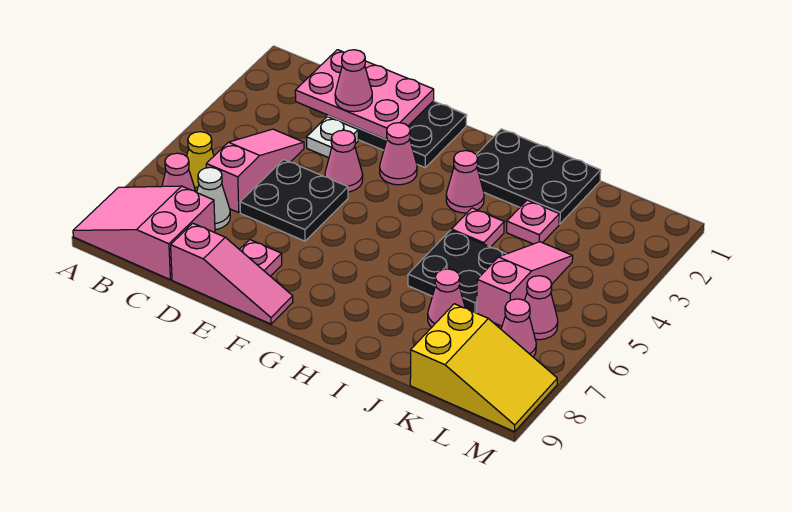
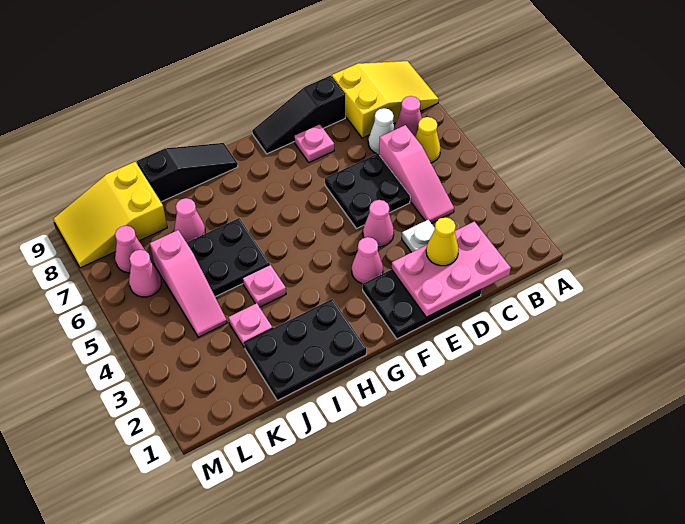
pink 2x3 slope [73,186,215,280] -> yellow 2x3 slope [332,61,439,138]
pink 1x1 cone [335,50,372,112] -> yellow 1x1 cone [426,217,459,266]
pink 1x3 slope [171,223,293,324] -> black 1x3 slope [252,76,345,154]
pink 1x1 cone [446,151,484,213] -> none
none -> black 1x3 slope [137,143,238,202]

